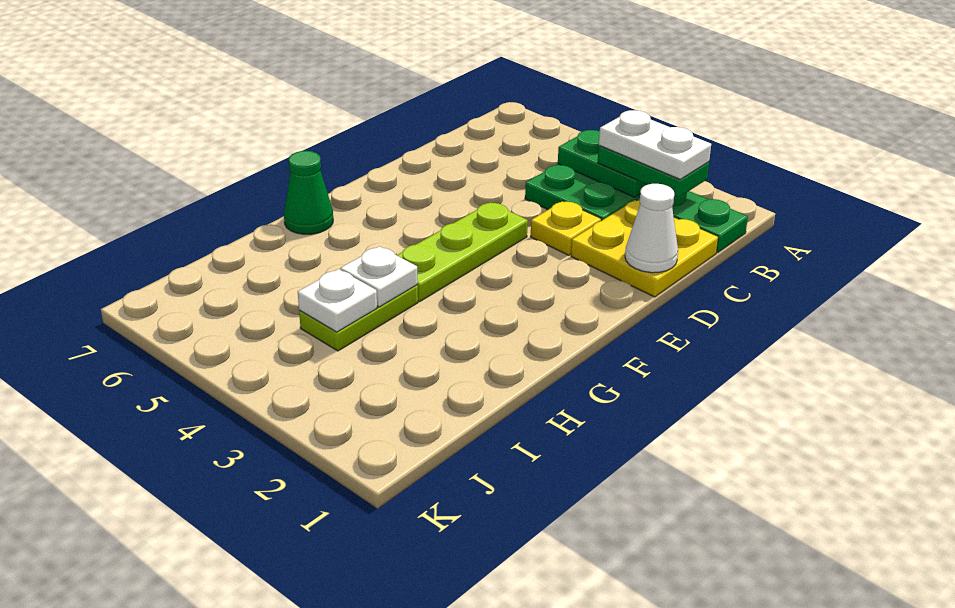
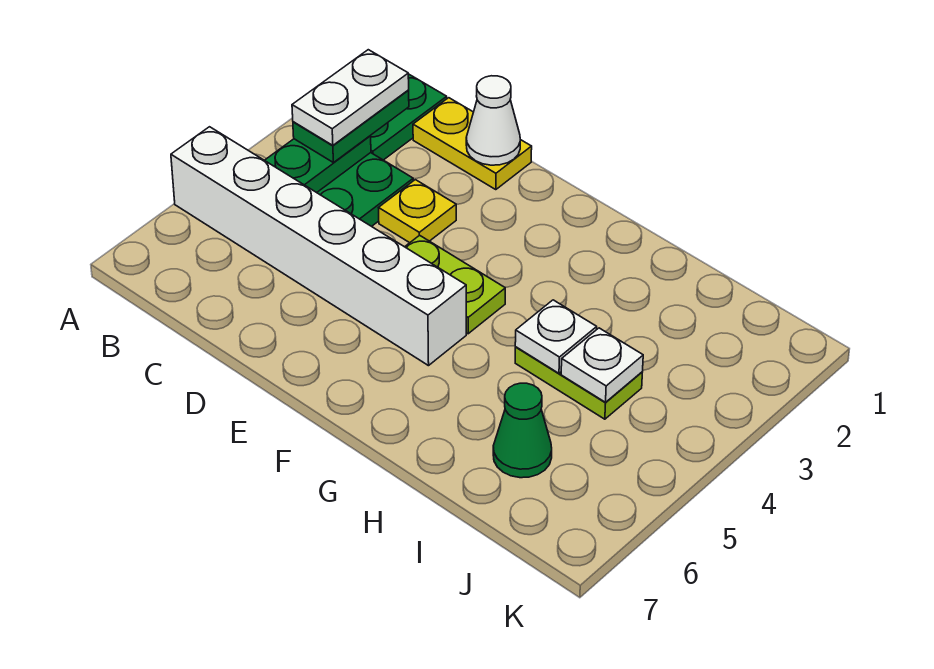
none -> white 1x6 brick [171,127,466,366]
yellow 2x2 plate [571,200,718,297] -> yellow 1x2 plate [413,98,532,190]
lime 1x3 plate [397,202,528,301] -> lime 1x2 plate [405,235,505,334]
green 1x1 cone [284,151,333,234] -> green 1x1 cone moved to [493,383,552,478]

